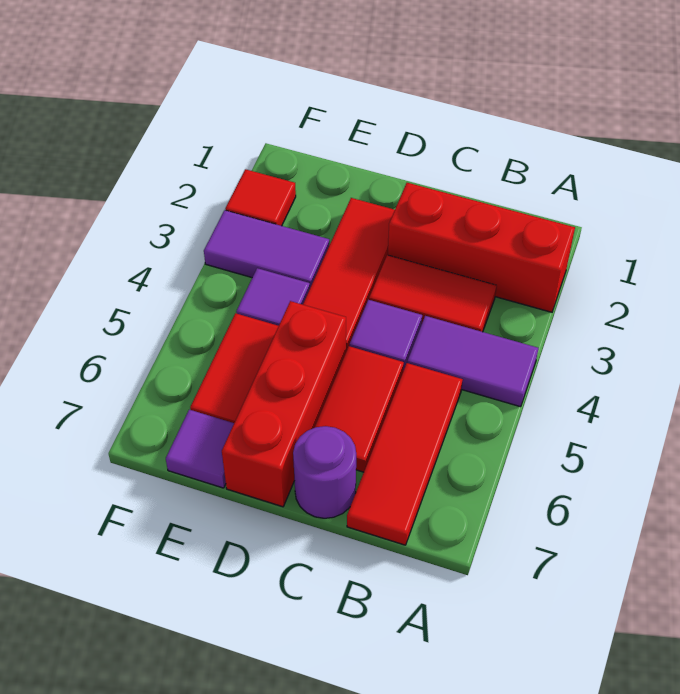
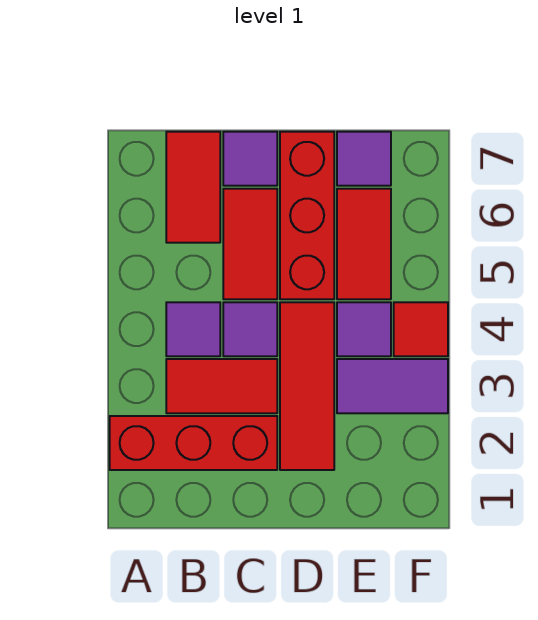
purple 1x2 tile [407,316,538,407] -> purple 1x1 tile [166,302,220,356]
red 1x3 tile [347,363,463,545] -> red 1x2 tile [166,132,220,243]
purple 1x1 round brick [293,426,356,518] -> purple 1x1 tile [223,132,277,186]
red 1x1 tile [225,169,296,226] -> red 1x1 tile moved to [394,302,448,356]

